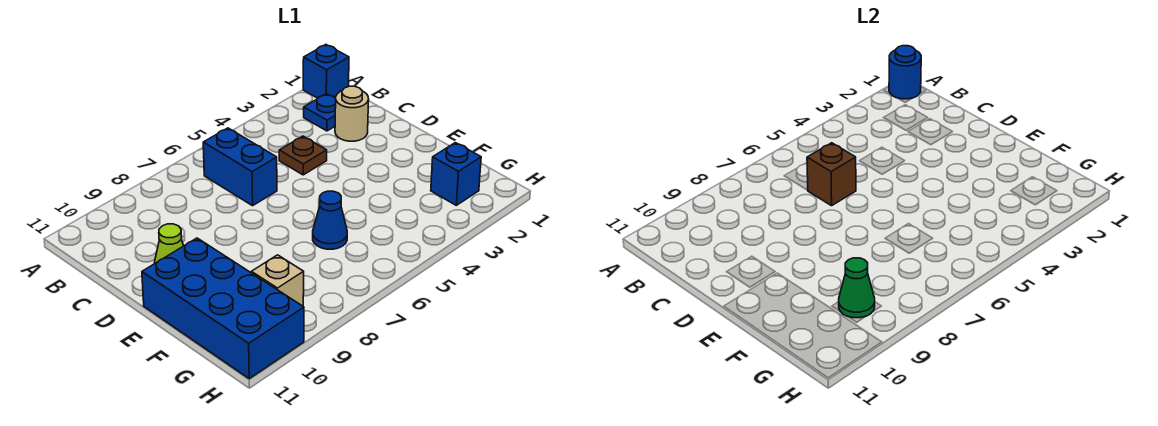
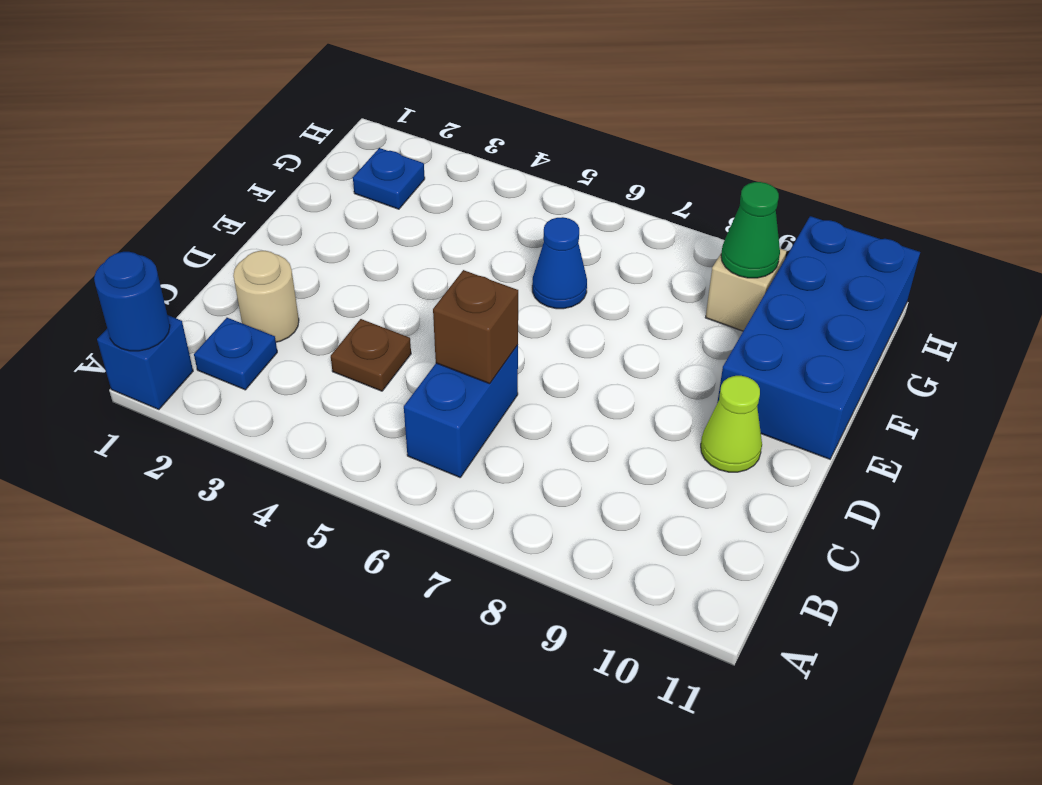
blue 1x1 brick [431,143,481,205] -> blue 1x1 plate [353,148,425,209]

